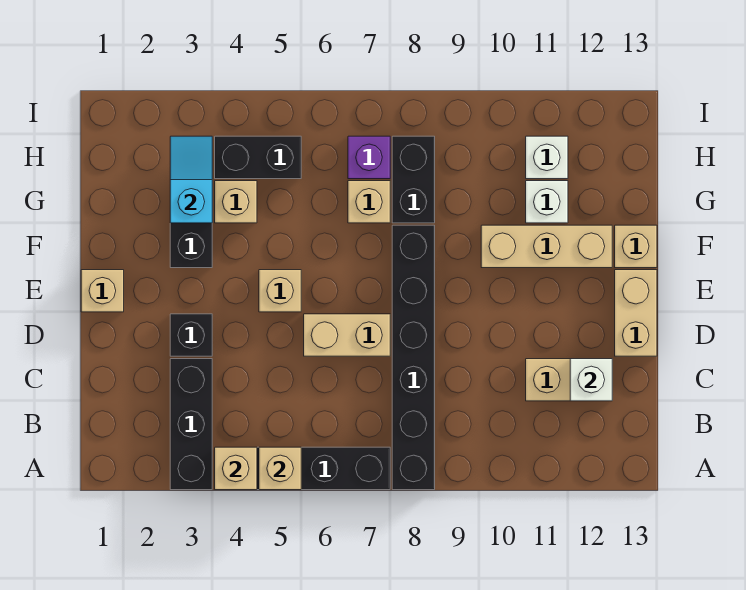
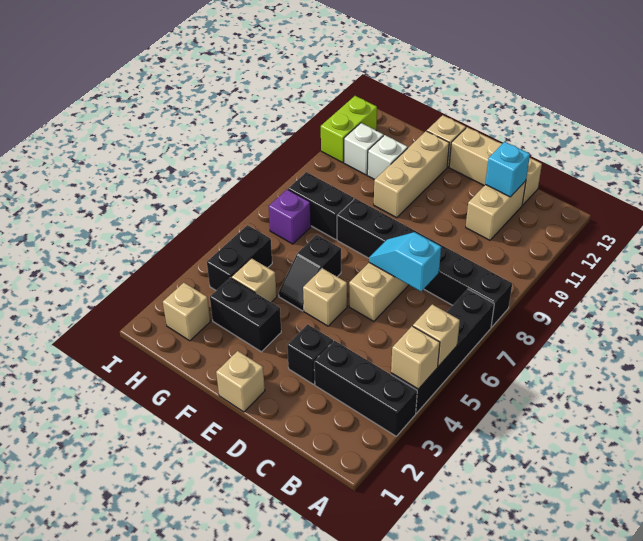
white 1x1 brick [570,359,612,401] -> cyan 1x1 brick [485,142,530,197]
tan 1x2 brick [615,270,657,356] -> tan 1x3 brick [449,127,542,205]
none -> black 1x2 slope [279,235,341,311]
cyan 1x2 slope [170,136,212,223] -> cyan 1x2 slope moved to [369,232,441,291]
tan 1x1 brick [348,181,390,223] -> tan 1x1 brick moved to [163,283,211,341]
none -> lime 1x2 brick [321,96,377,163]

